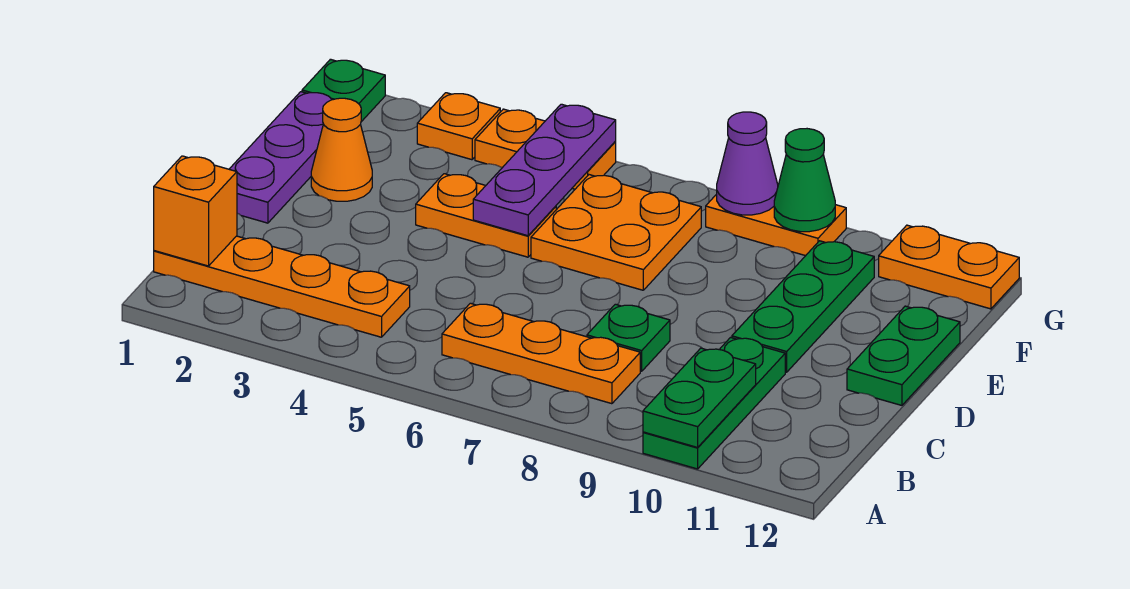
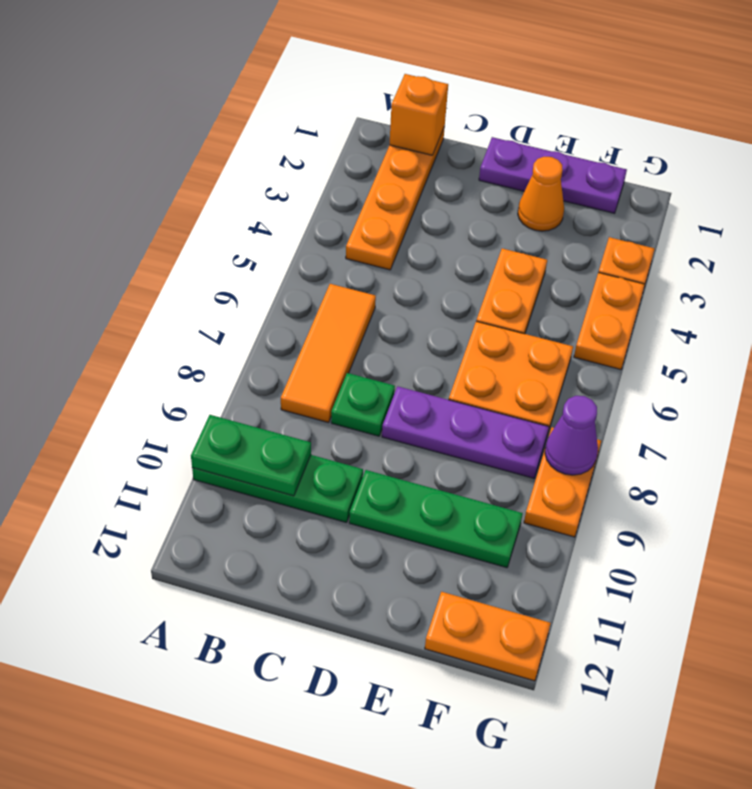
orange 1x3 plate [442,303,640,404] -> orange 1x3 tile [281,284,376,423]
green 1x2 plate [847,306,960,405] -> none
purple 1x3 plate [473,104,616,236] -> purple 1x3 plate moved to [382,386,549,478]
green 1x1 plate [302,59,385,122] -> none
green 1x1 cone [774,129,835,232] -> none
orange 1x2 plate [879,225,1019,309] -> orange 1x2 plate turned to [425,592,551,681]

